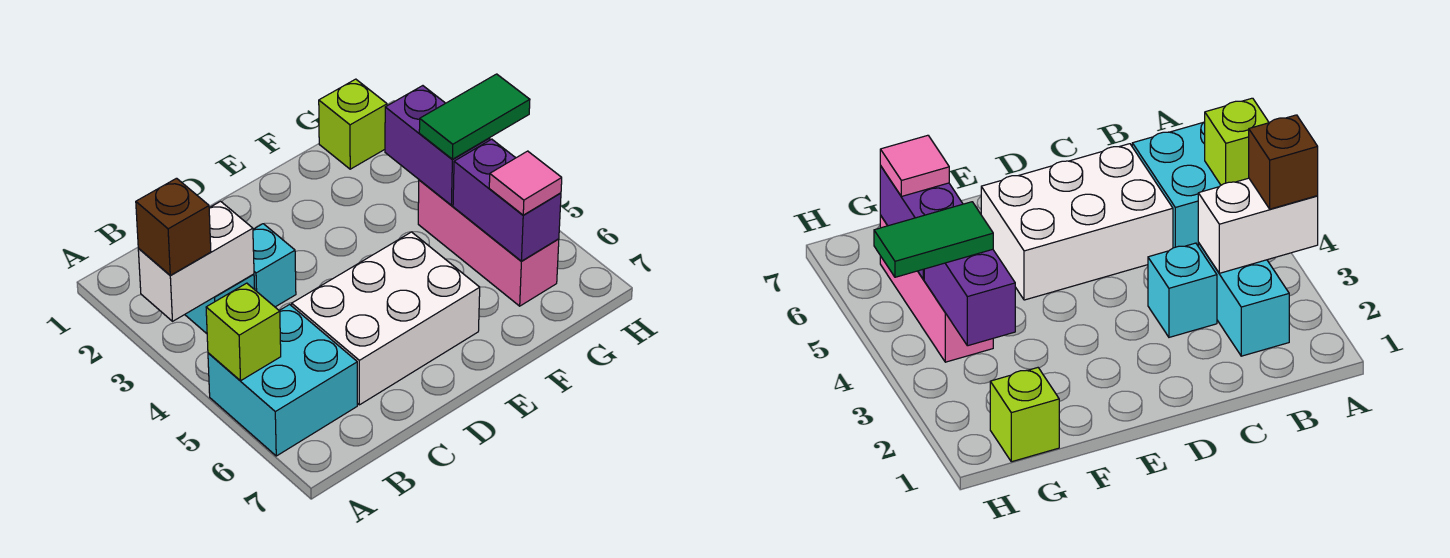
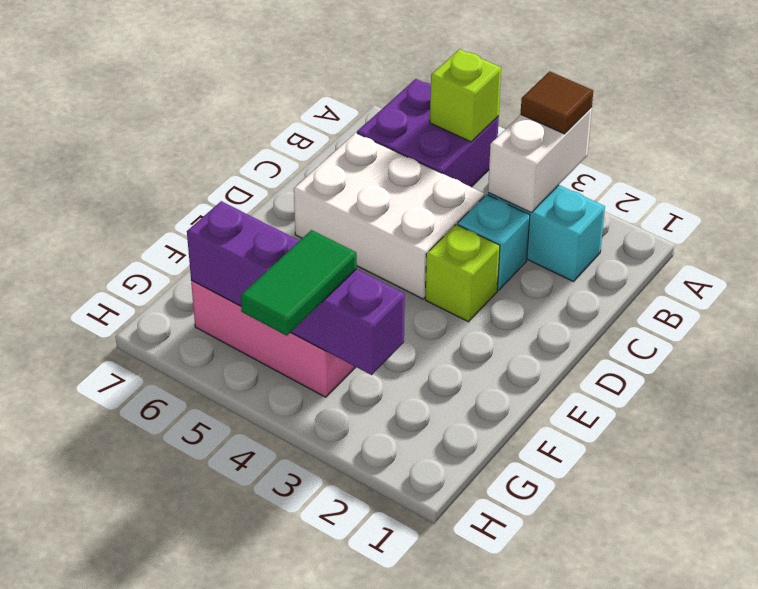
brown 1x1 brick [136,178,211,275] -> brown 1x1 tile [521,71,593,134]
cyan 2x2 brick [208,304,357,456] -> purple 2x2 brick [357,79,499,187]
white 2x3 brick [292,232,480,405] -> white 2x3 brick turned to [294,133,484,299]
lime 1x1 brick [319,79,387,169] -> lime 1x1 brick moved to [425,224,500,322]
pink 1x1 tile [489,151,562,215] -> none

